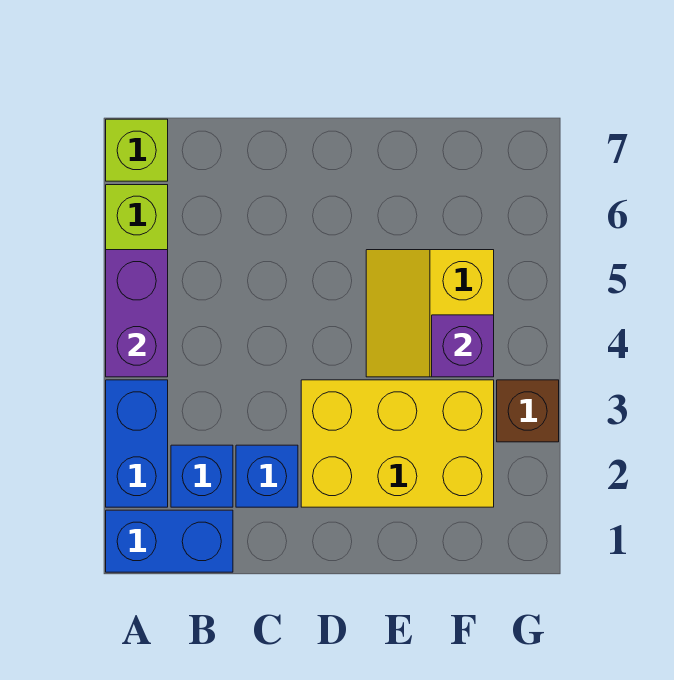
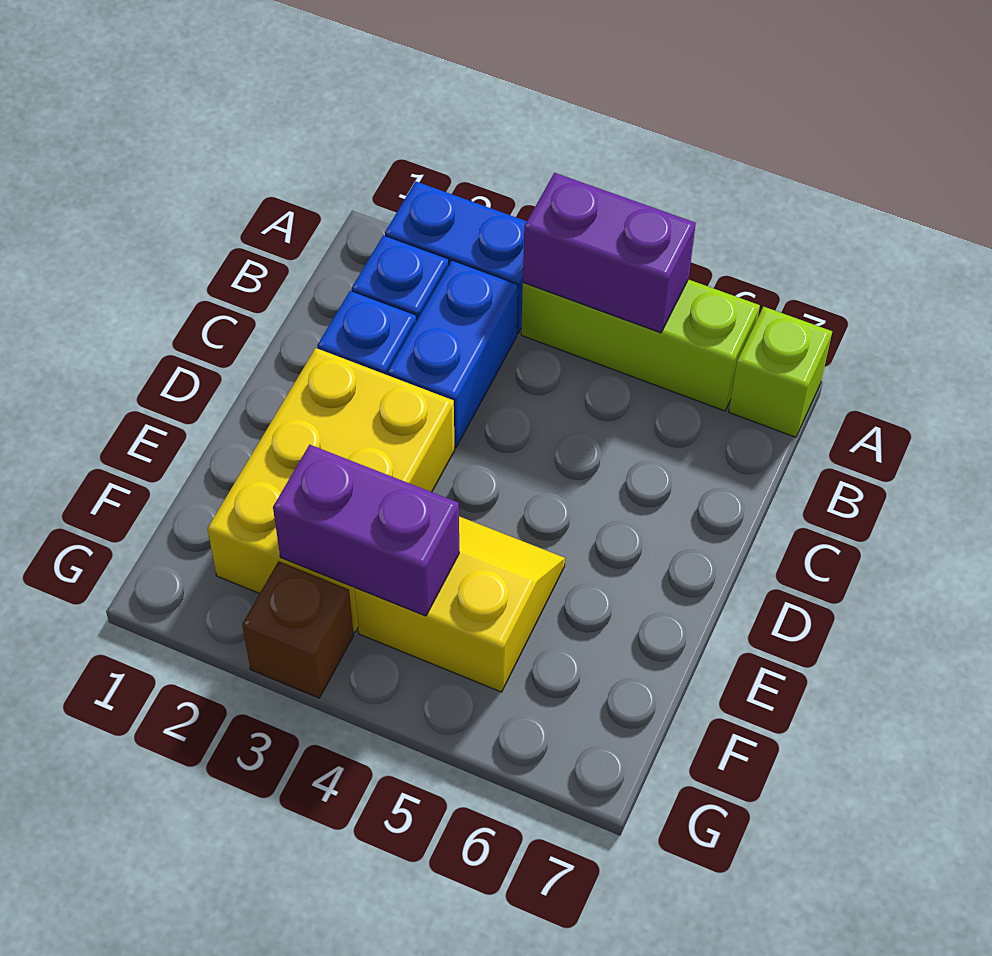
blue 1x2 brick [106,510,233,572] -> blue 1x2 brick moved to [388,260,518,448]
purple 1x1 brick [432,315,494,377] -> purple 1x2 brick [273,445,459,616]

